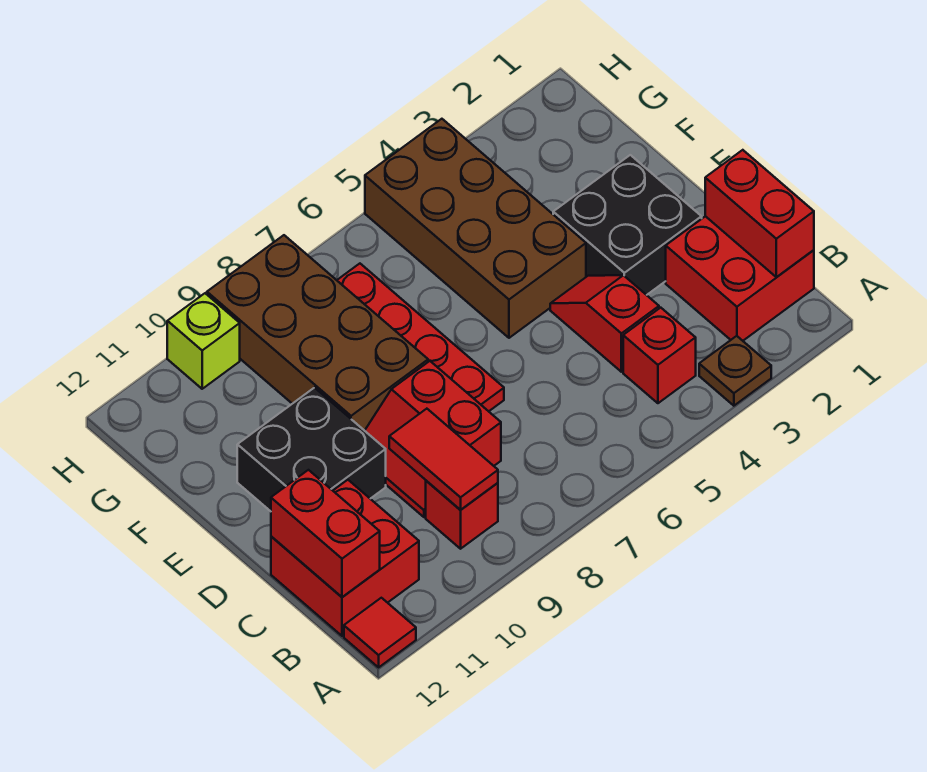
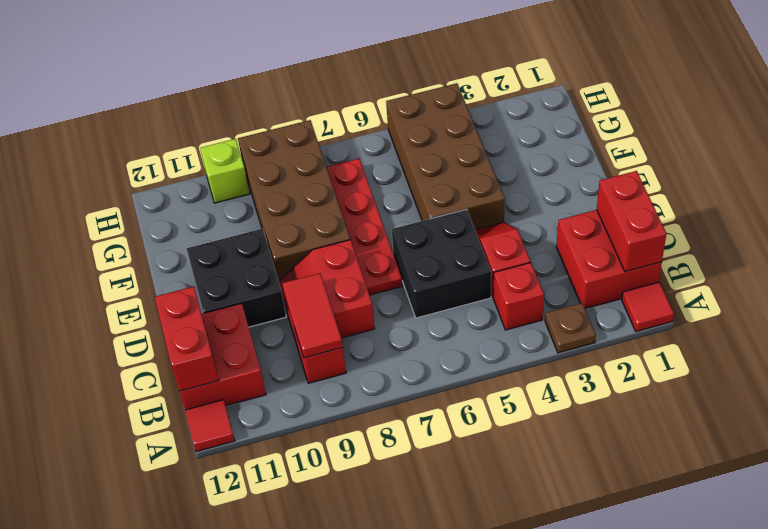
none -> red 1x1 tile [622,282,674,331]
black 2x2 brick [553,155,702,295] -> black 2x2 brick moved to [392,209,491,318]

